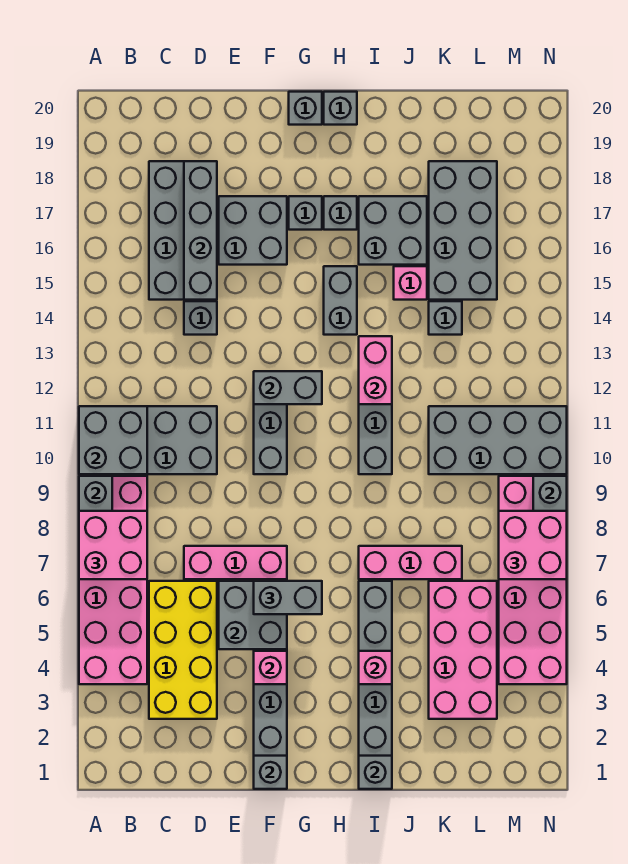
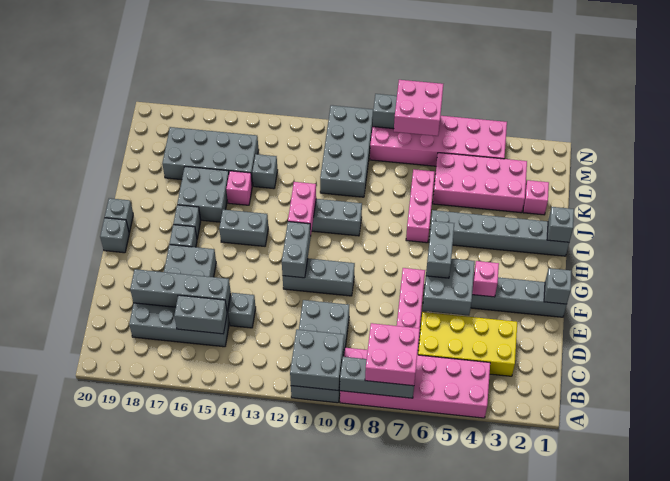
none -> grey 1x2 brick [174,295,227,334]
pink 1x1 brick [359,651,392,684] -> pink 1x1 brick moved to [523,180,549,215]
pink 1x2 brick [359,336,392,404] -> pink 1x2 brick turned to [288,182,316,235]

